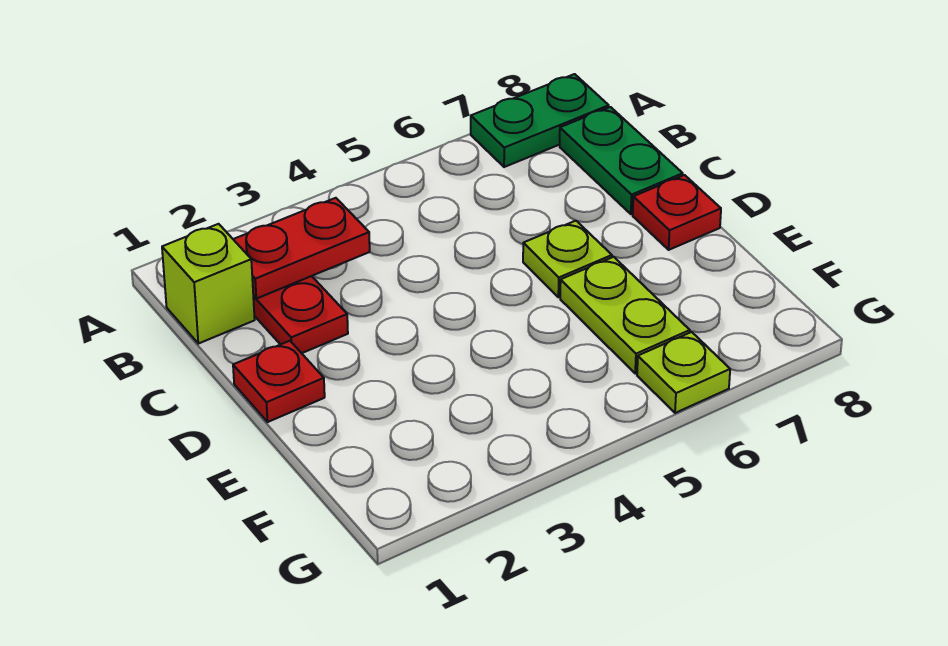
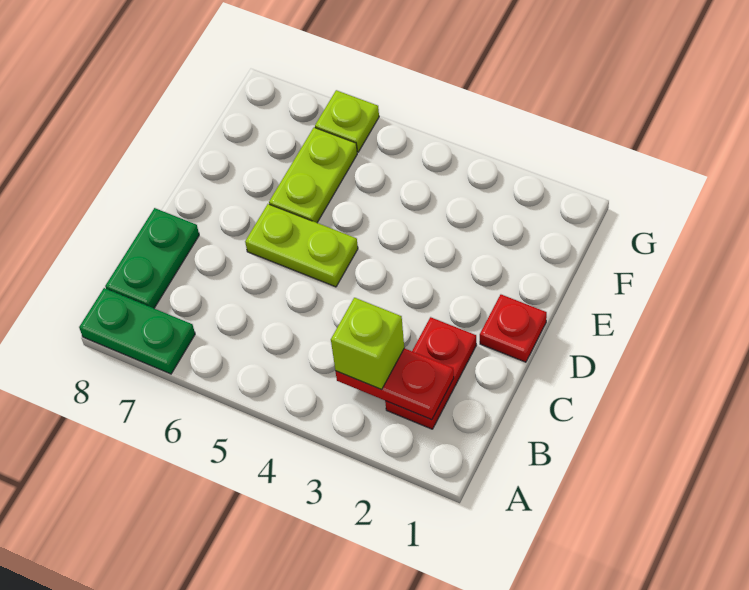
lime 1x1 brick [162,224,255,344] -> lime 1x1 brick moved to [331,298,404,389]
lime 1x1 plate [523,221,612,297] -> lime 1x2 plate [245,204,358,287]
red 1x1 plate [633,175,721,250] -> none

